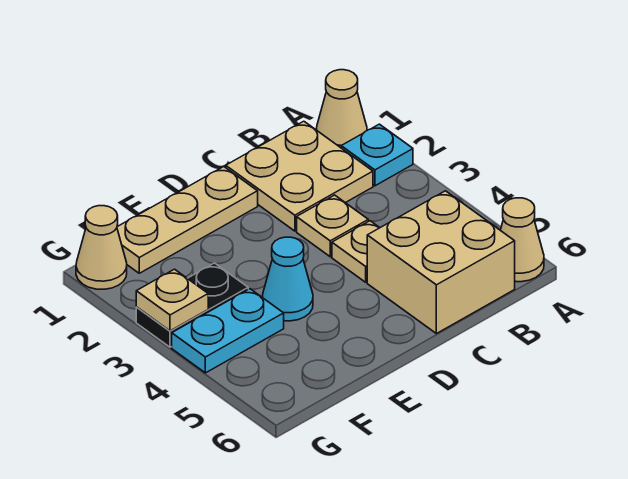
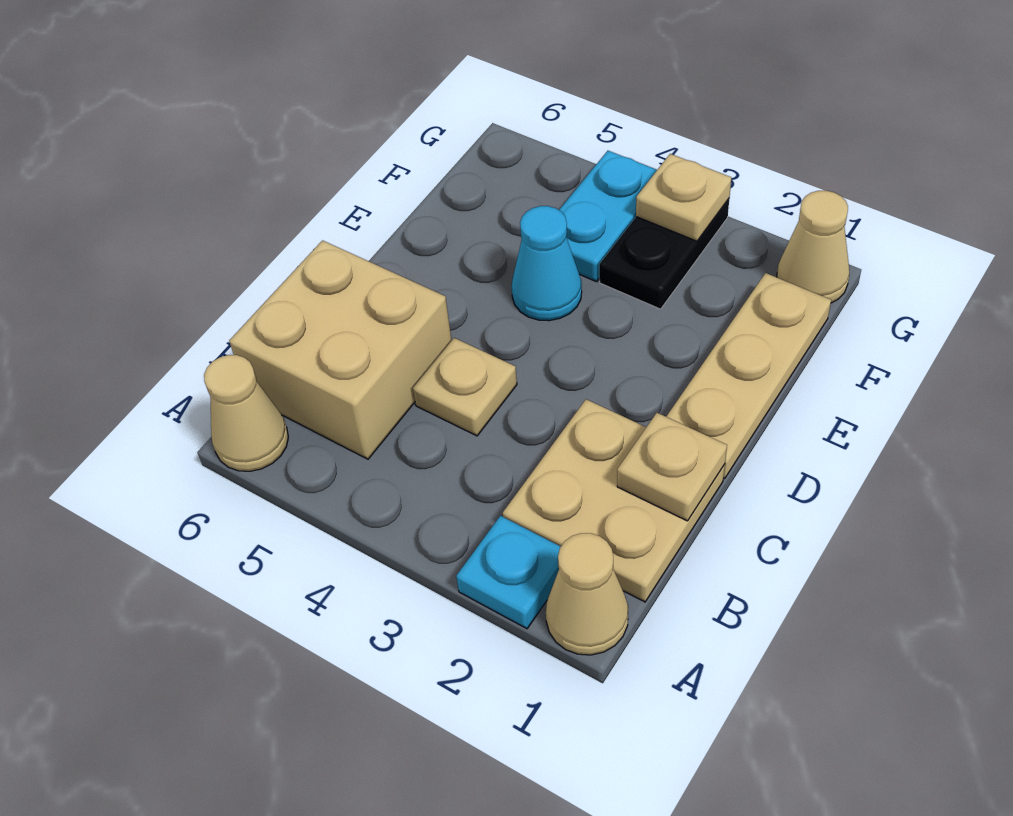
tan 1x1 plate [297,195,368,257] -> tan 1x1 plate moved to [617,413,727,521]

